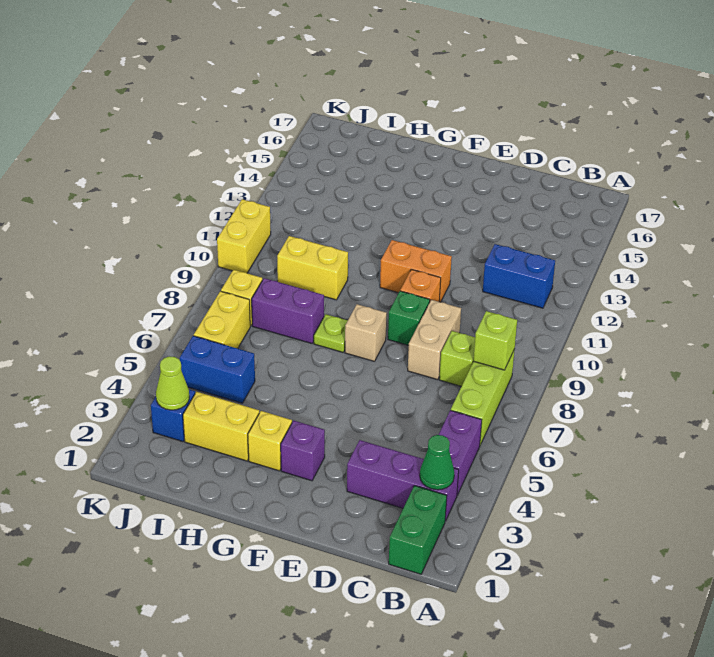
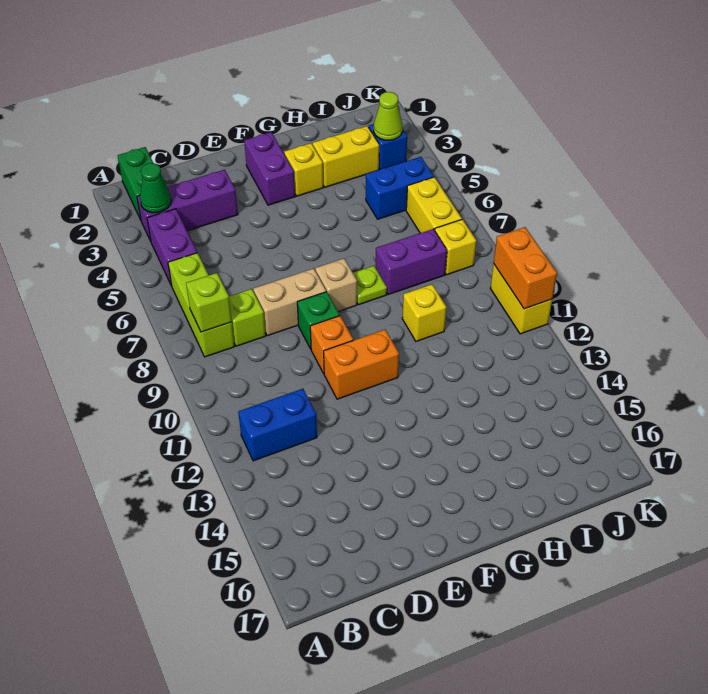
tan 1x2 brick [408,300,461,380] -> tan 1x2 brick turned to [254,268,326,336]
purple 1x1 brick [281,421,325,481] -> purple 1x2 brick [244,132,295,205]
yellow 1x2 brick [277,236,348,300] -> yellow 1x1 brick [402,284,446,341]
none -> orange 1x2 brick [494,227,557,309]

